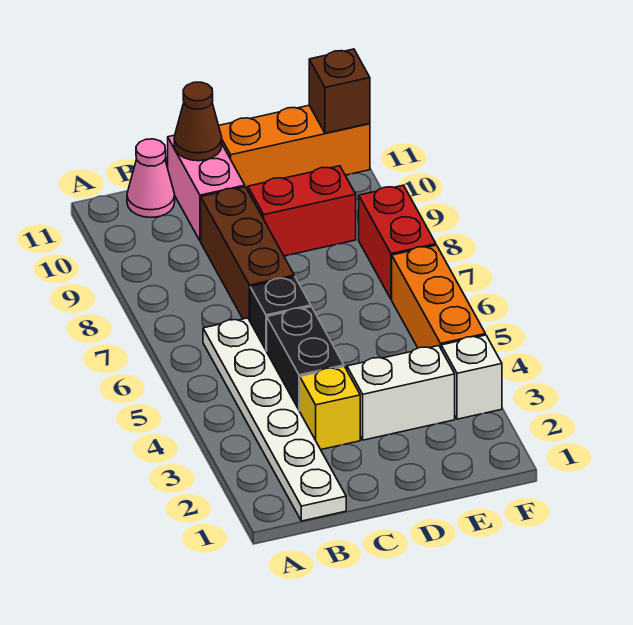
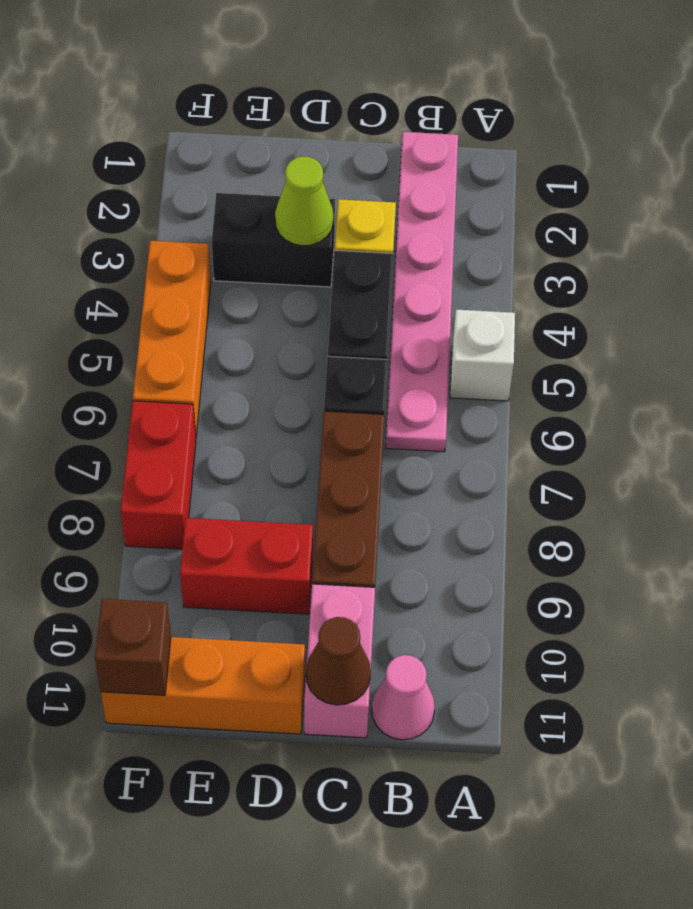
white 1x6 plate [203,318,346,521] -> pink 1x6 plate [386,132,458,452]
white 1x2 brick [347,346,455,440] -> black 1x2 brick [212,193,335,287]
none -> lime 1x1 cone [275,156,334,246]
white 1x1 brick [441,335,502,419] -> white 1x1 brick moved to [450,309,515,401]

